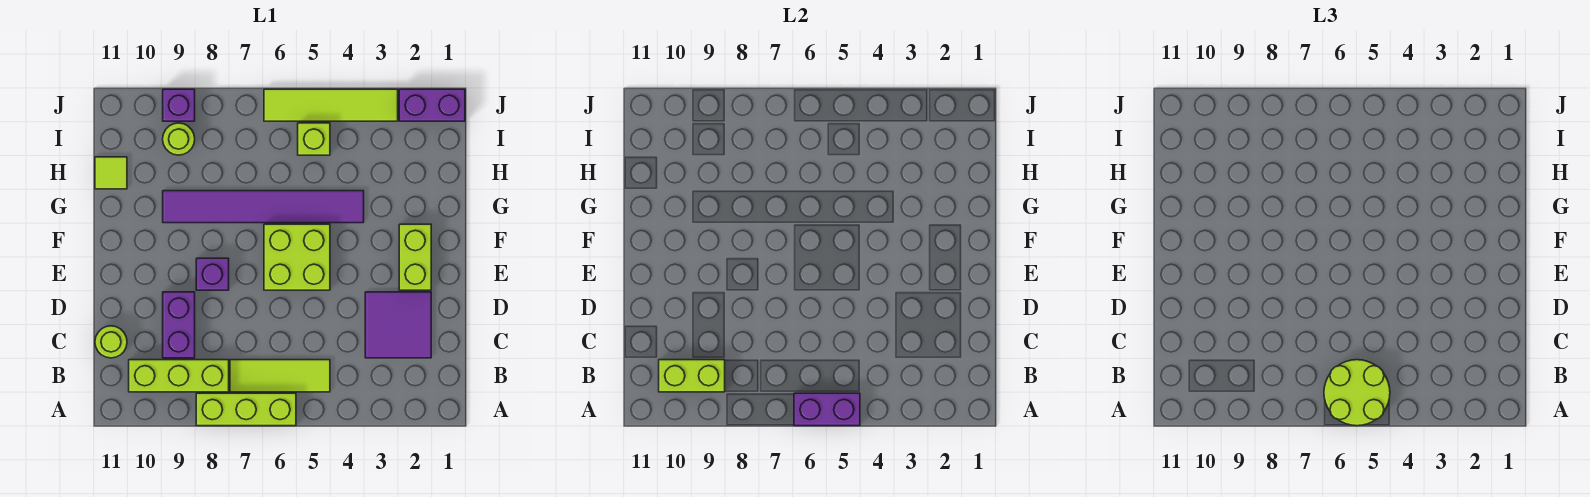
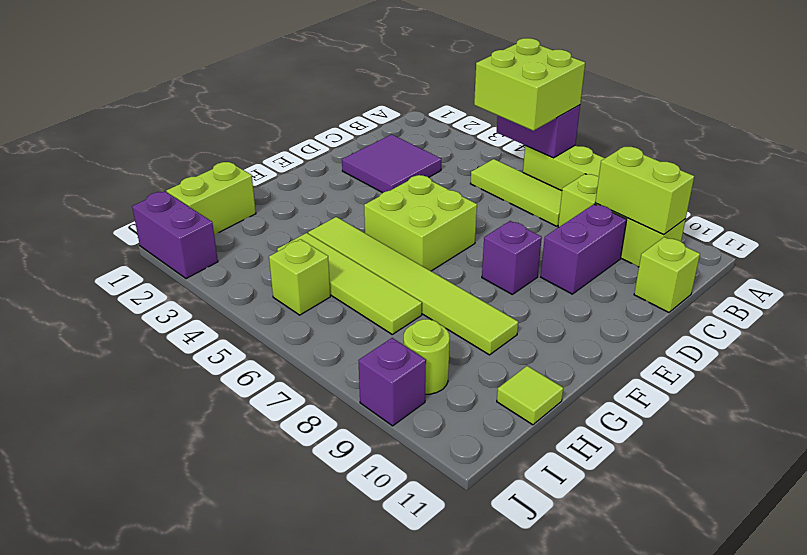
lime 2x2 round brick [1324,360,1390,426] -> lime 2x2 brick [474,38,585,131]
lime 1x1 round brick [95,326,127,358] -> lime 1x1 brick [634,237,700,312]
lime 1x2 brick [399,224,431,290] -> lime 1x2 brick moved to [166,162,256,234]
purple 1x6 tile [163,191,364,223] -> lime 1x6 tile [308,217,518,355]
lime 1x4 tile [264,89,398,121] -> lime 1x4 tile moved to [277,233,422,334]

